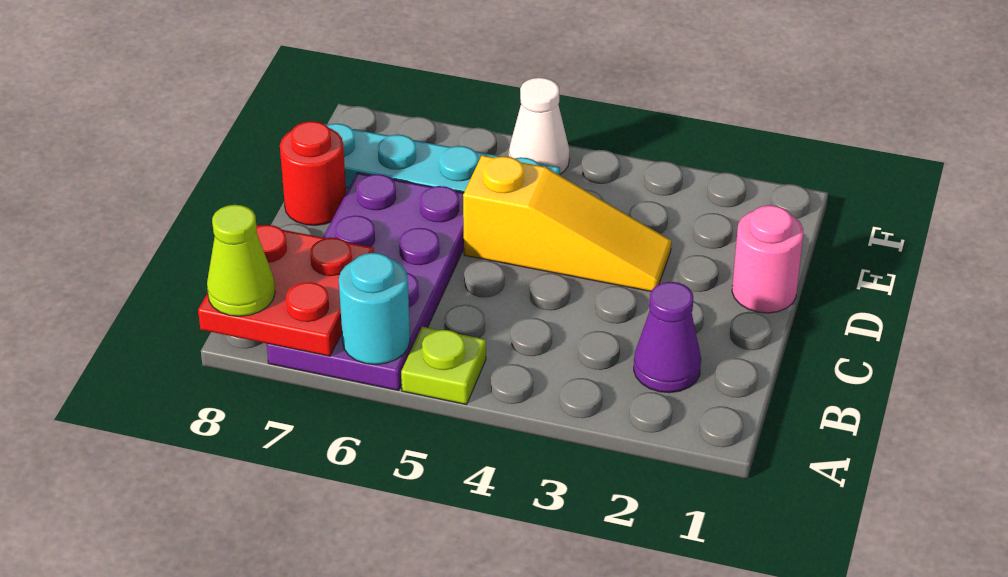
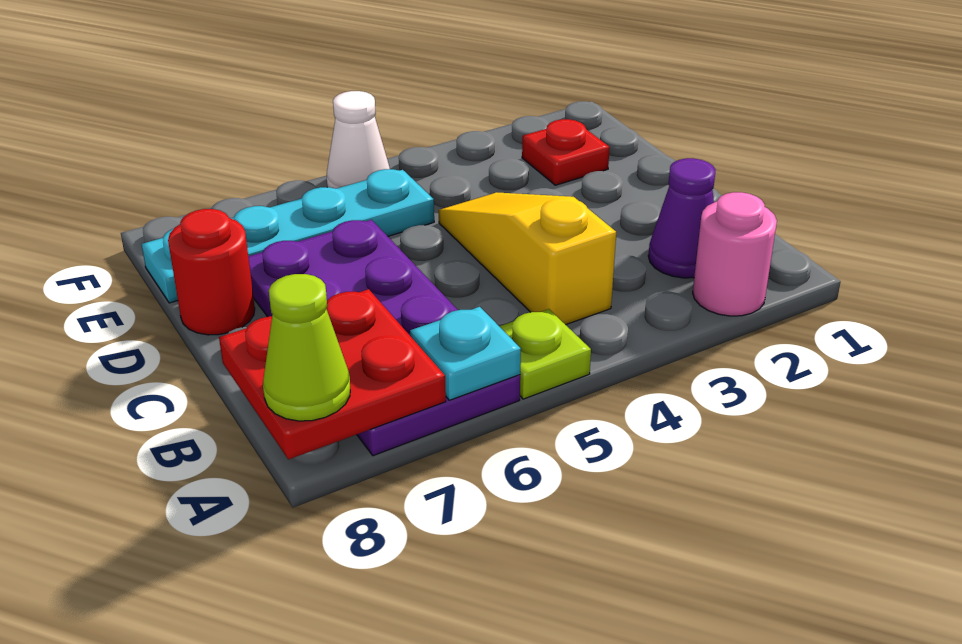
cyan 1x1 round brick [339,253,410,364] -> cyan 1x1 plate [410,307,521,400]
pink 1x1 round brick [732,205,803,313] -> pink 1x1 round brick moved to [693,192,777,316]
yellow 1x3 slope [463,155,671,291] -> yellow 1x3 slope turned to [439,192,616,325]
none -> red 1x1 plate [522,119,610,185]

